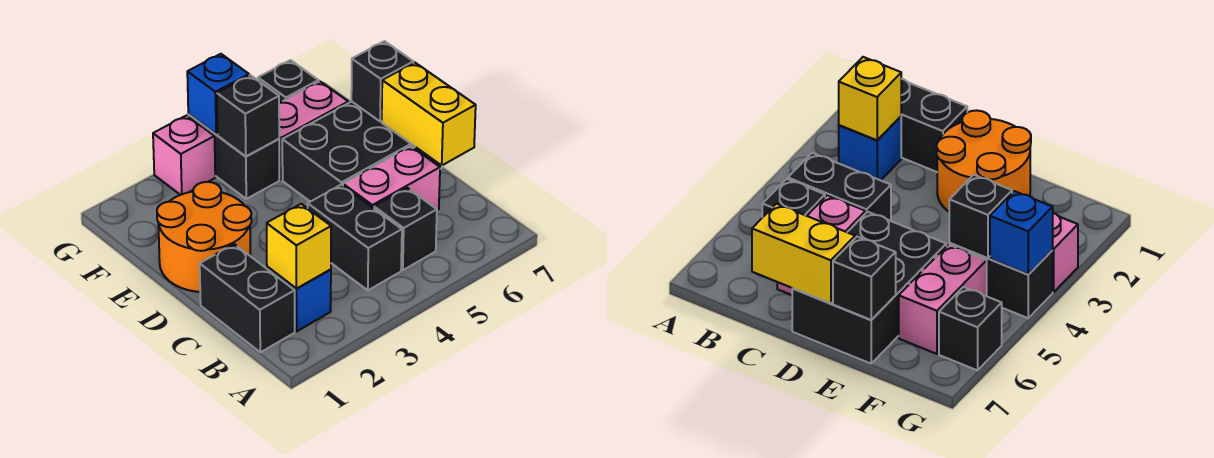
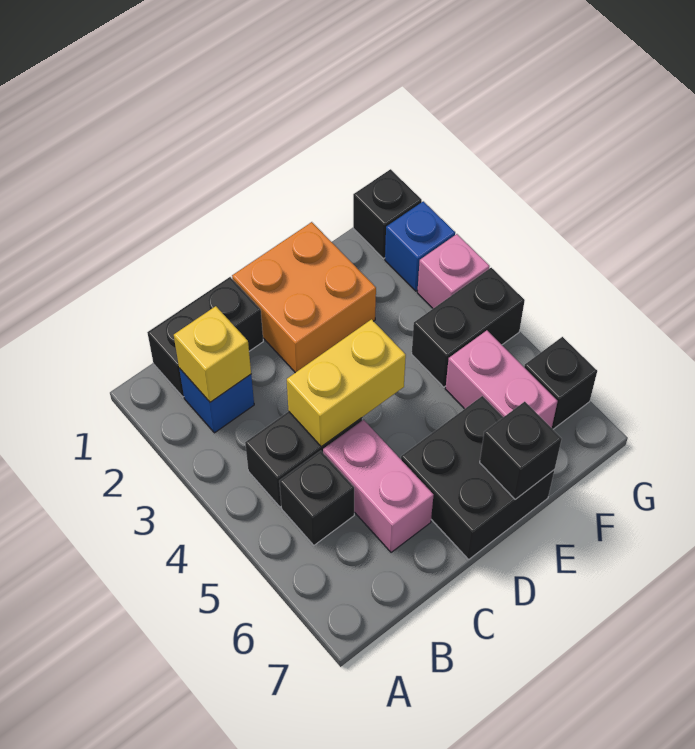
yellow 1x2 brick [382,63,476,165] -> yellow 1x2 brick moved to [287,319,406,447]
orange 2x2 round brick [157,182,251,292] -> orange 2x2 brick [232,222,376,373]
black 2x3 brick [282,101,442,202] -> black 2x2 brick [401,396,554,559]
black 1x1 brick [217,75,279,156] -> black 1x1 brick moved to [353,169,422,259]
blue 1x1 brick [187,54,249,134] -> blue 1x1 brick moved to [385,201,455,291]

